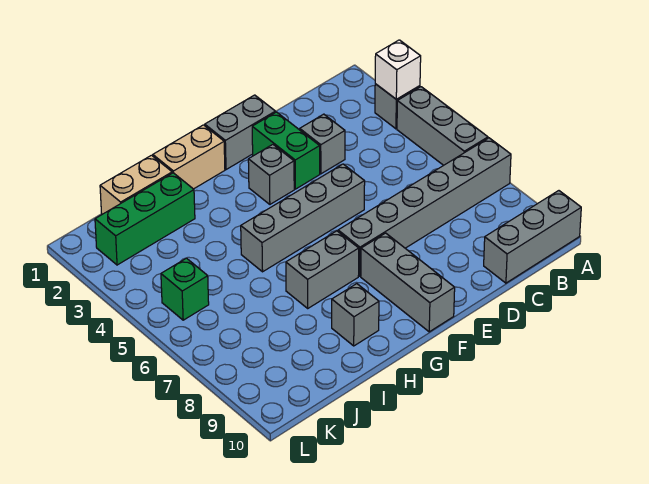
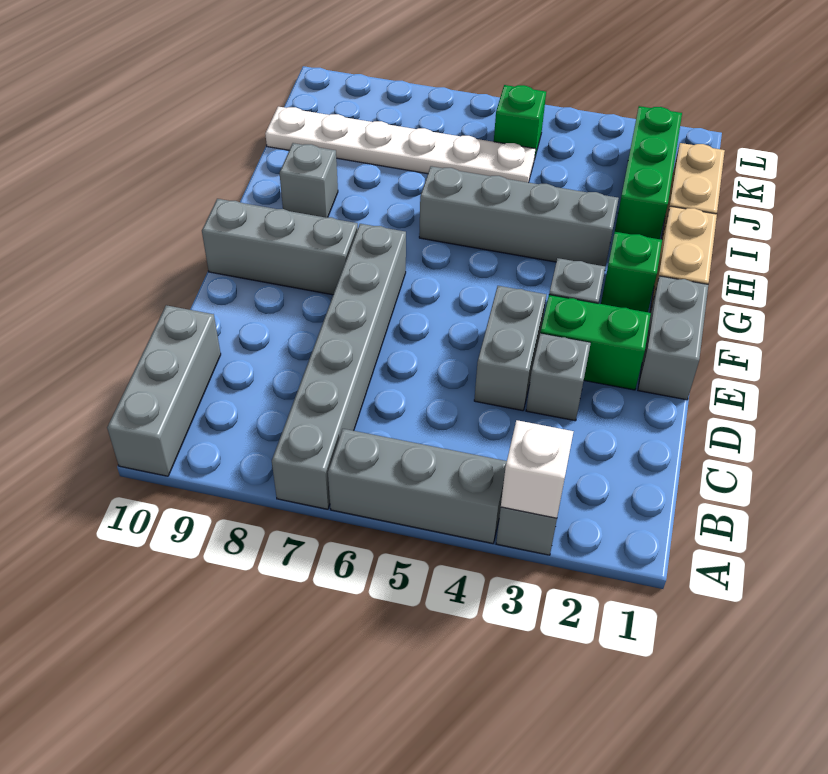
grey 1x4 brick [241,164,365,272] -> grey 1x4 brick turned to [419,166,619,267]
none -> green 1x1 brick [601,232,662,312]
grey 1x2 brick [286,231,359,308] -> grey 1x2 brick moved to [474,286,546,411]
none -> white 1x6 plate [265,107,535,182]

